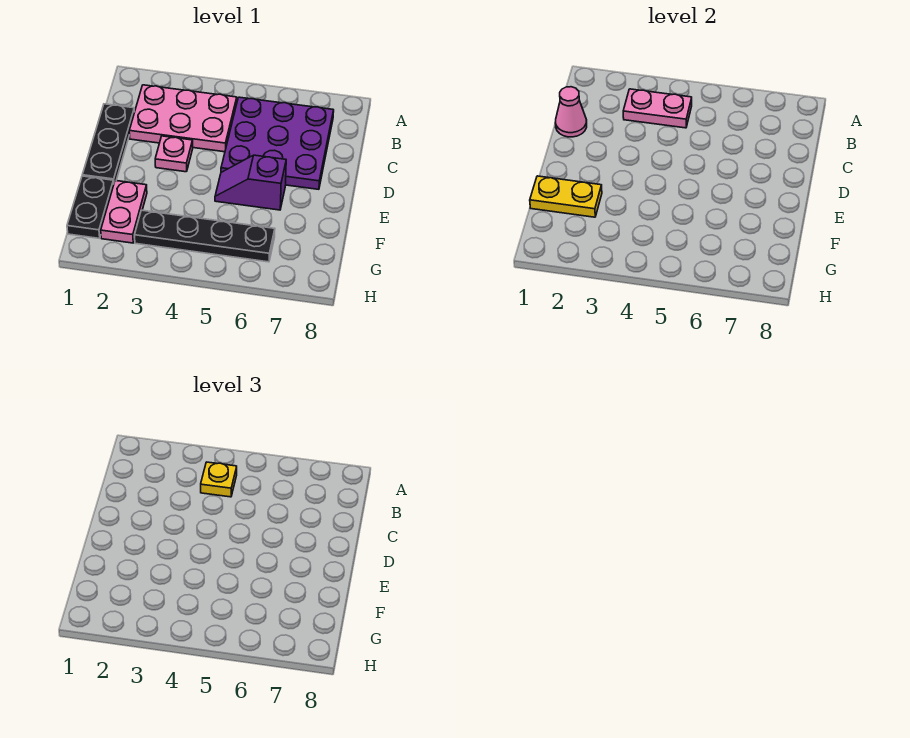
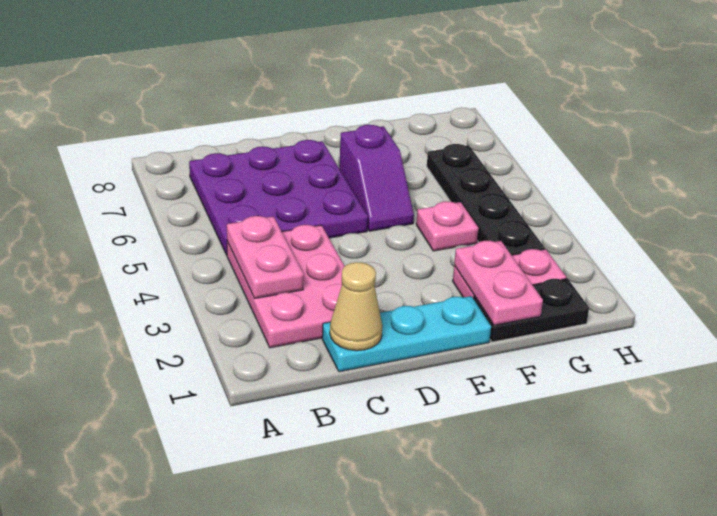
yellow 1x1 plate [201,462,237,497] -> none
black 1x3 plate [82,104,135,182] -> cyan 1x3 plate [322,296,491,372]
pink 1x1 cone [555,87,587,137] -> tan 1x1 cone [330,262,382,351]
pink 1x1 plate [155,136,193,172] -> pink 1x1 plate moved to [416,201,479,251]
yellow 1x2 plate [530,176,602,217] -> pink 1x2 plate [454,241,543,325]

